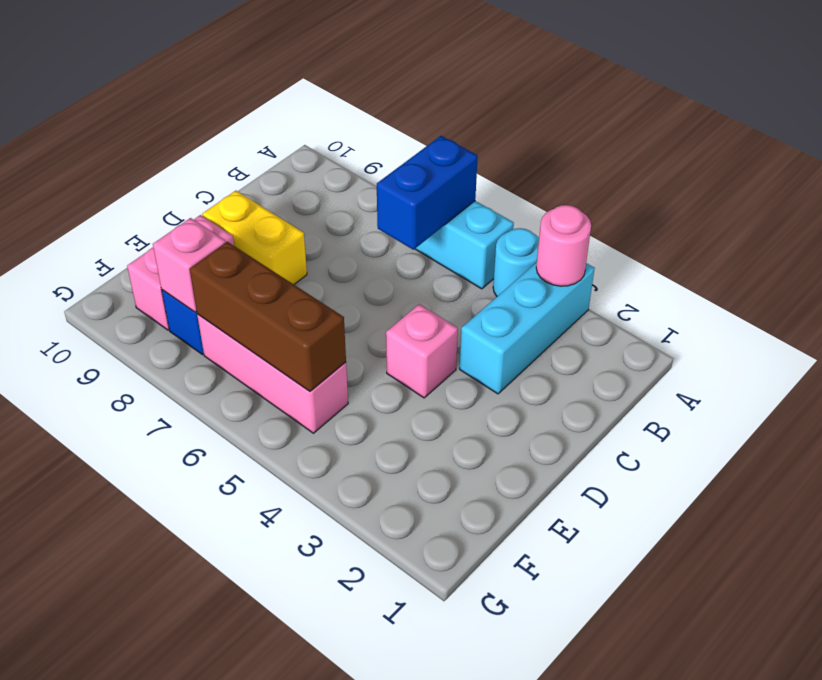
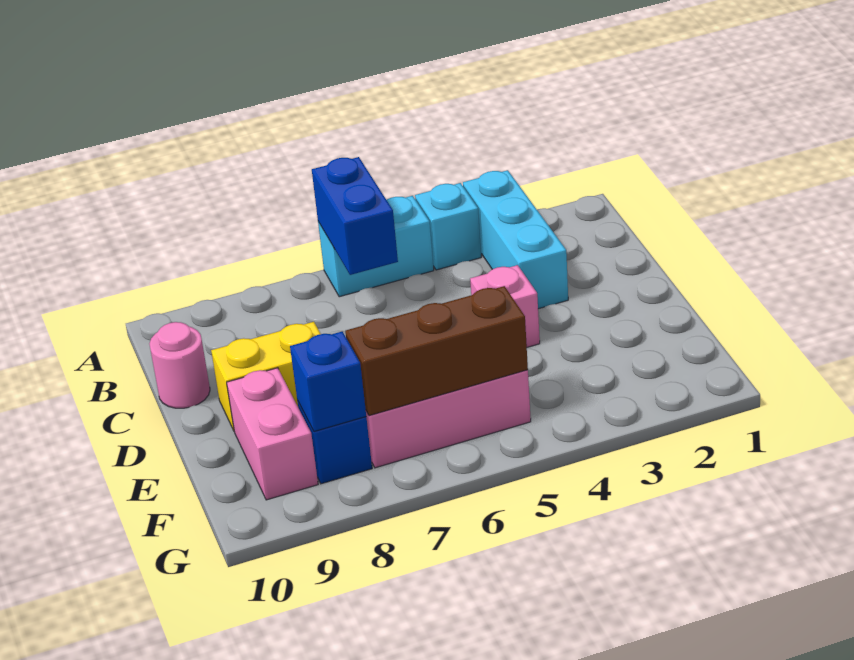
pink 1x1 round brick [536,205,591,286] -> pink 1x1 round brick moved to [149,322,210,408]
cyan 1x1 round brick [493,228,539,296] -> cyan 1x1 brick [415,183,481,270]
pink 1x1 brick [153,218,226,312] -> blue 1x1 brick [290,332,366,432]

